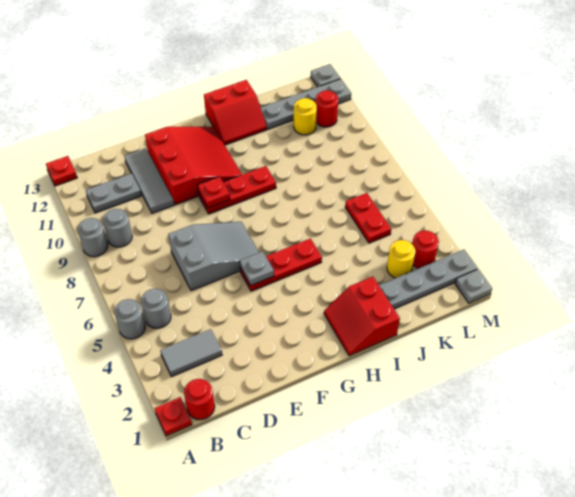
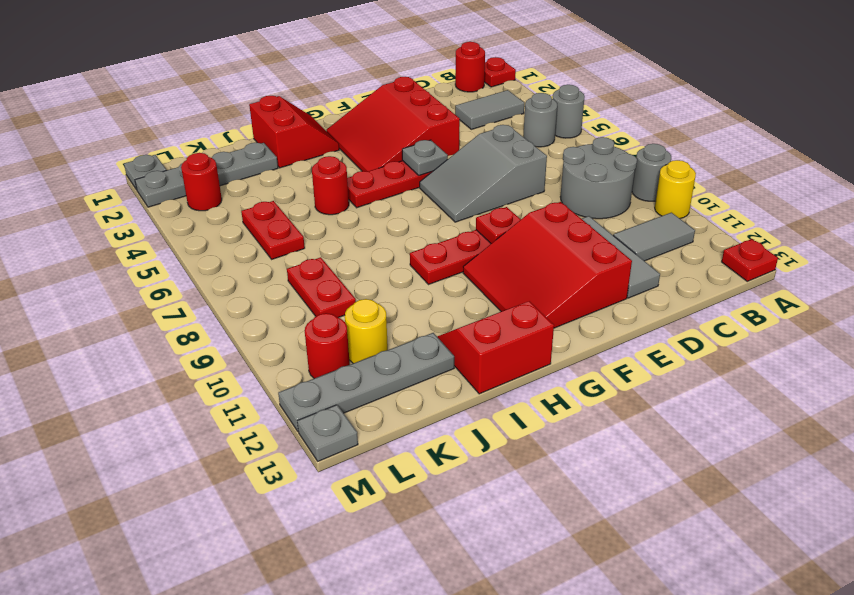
grey 1x1 round brick [103,209,132,247] -> grey 2x2 round brick [560,137,637,219]
grey 1x2 plate [86,173,141,213] -> grey 1x2 tile [613,213,695,261]
none -> red 3x3 slope [326,77,460,172]
none -> red 1x1 round brick [312,156,349,215]
yellow 1x1 round brick [387,240,415,278] -> yellow 1x1 round brick moved to [655,160,696,218]
none -> red 1x2 plate [287,257,356,318]

